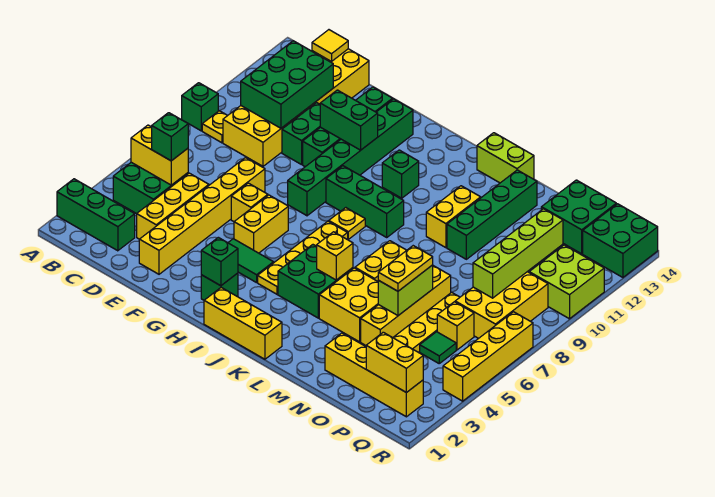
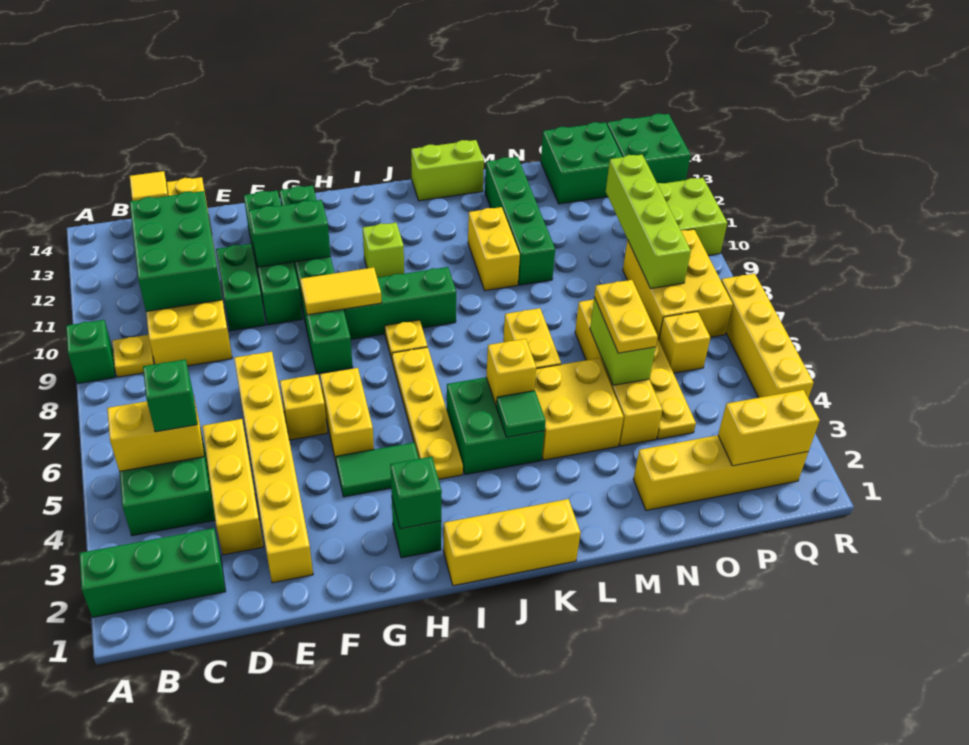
none -> yellow 1x2 tile [300,267,382,315]
green 1x1 brick [382,150,419,198] -> lime 1x1 brick [363,223,404,278]
green 1x1 tile [420,332,456,363] -> green 1x1 tile moved to [496,391,546,437]

